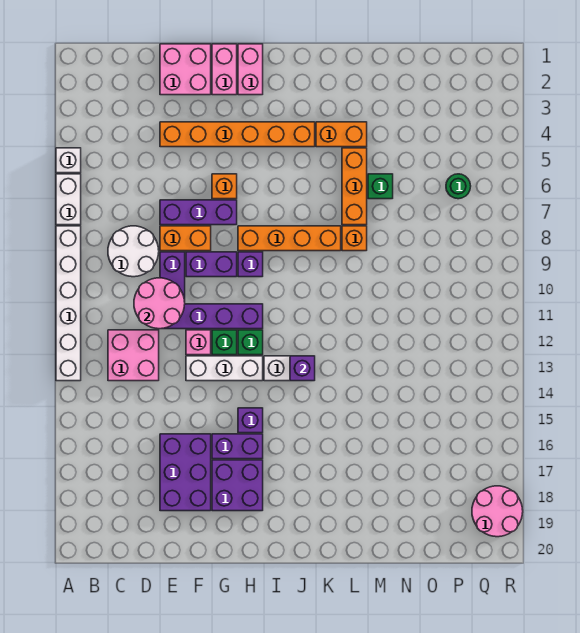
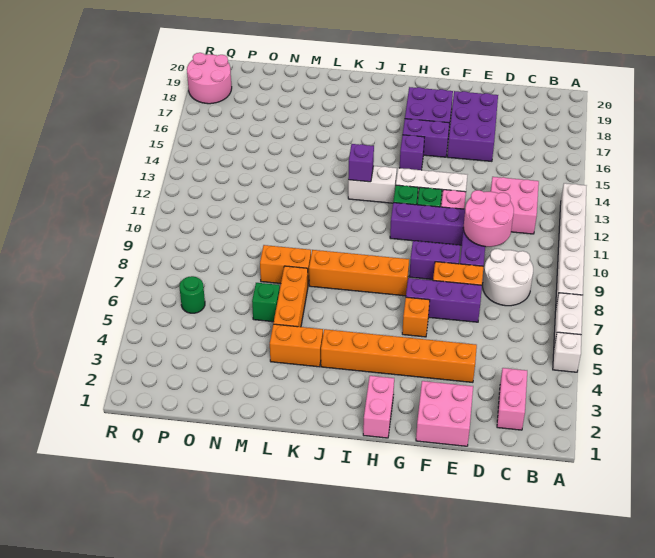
pink 1x2 brick [212,44,237,95] -> pink 1x2 brick moved to [497,368,527,430]
purple 1x1 brick [238,252,263,277] -> none
orange 1x1 brick [342,226,367,251] -> orange 1x2 brick [260,245,311,284]

